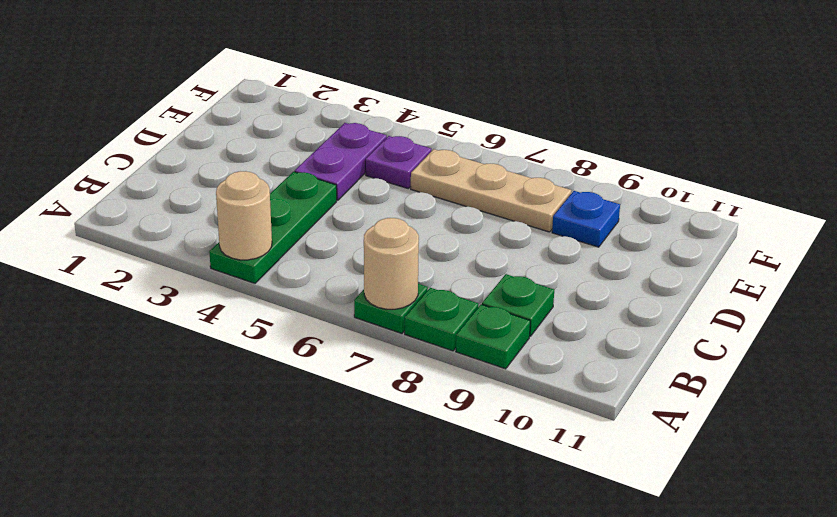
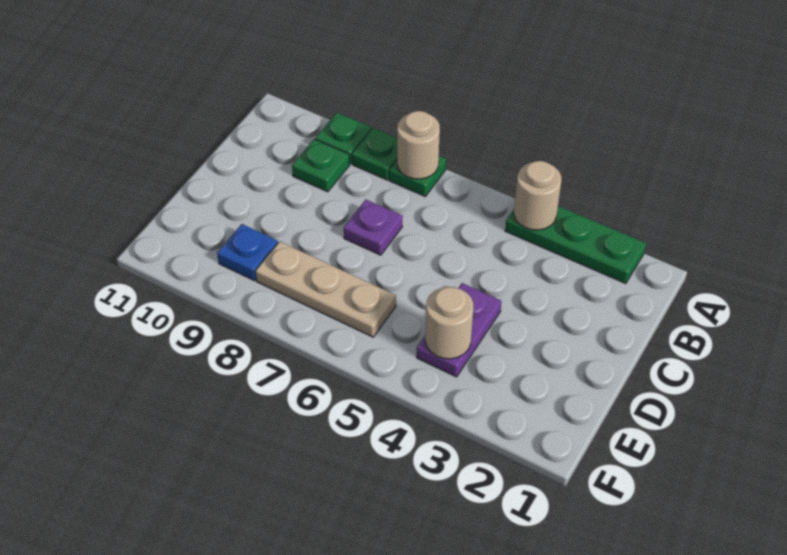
green 1x3 plate [209,172,337,283] -> green 1x3 plate turned to [505,206,646,284]
none -> tan 1x1 round brick [425,287,473,359]
purple 1x1 plate [365,136,431,189] -> purple 1x1 plate moved to [344,200,403,255]

